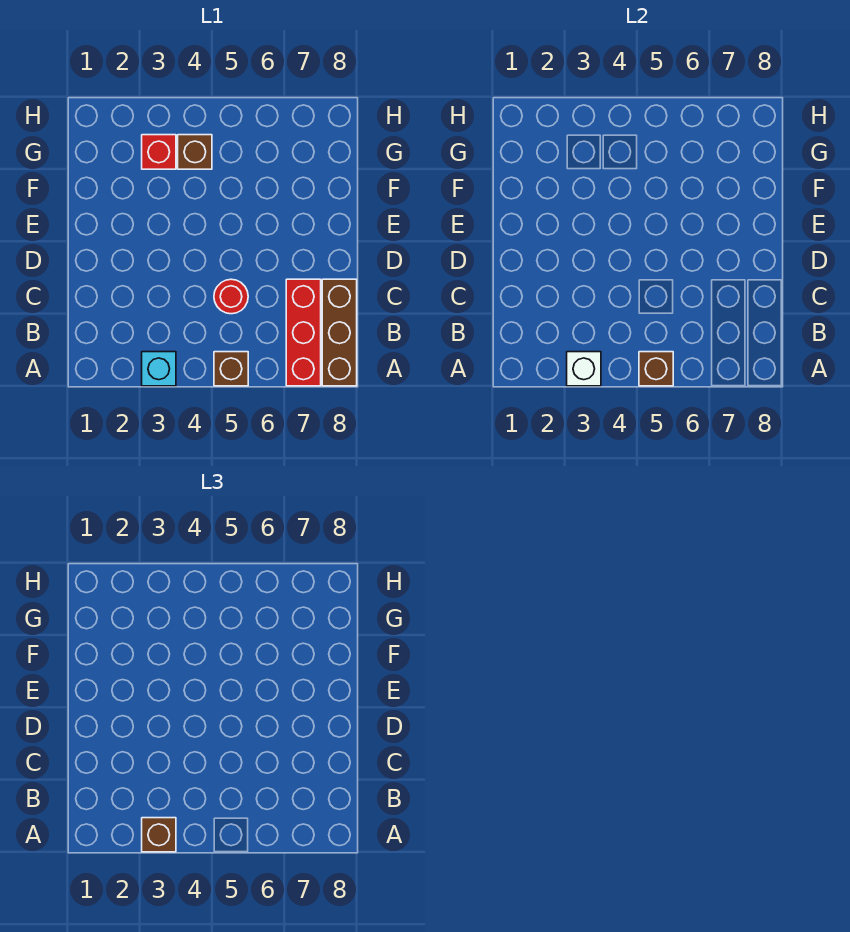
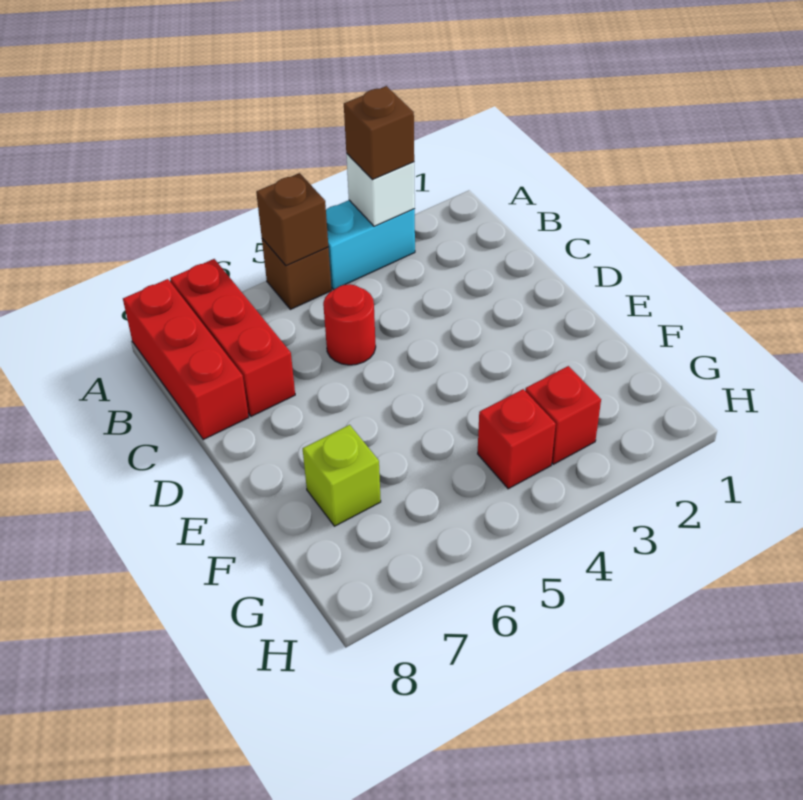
cyan 1x1 brick [142,352,176,386] -> cyan 1x2 brick [326,200,415,290]
brown 1x3 brick [322,279,357,386] -> red 1x3 brick [123,279,249,440]
none -> lime 1x1 brick [303,425,381,526]
brown 1x1 brick [178,135,212,169] -> red 1x1 brick [478,389,556,489]

